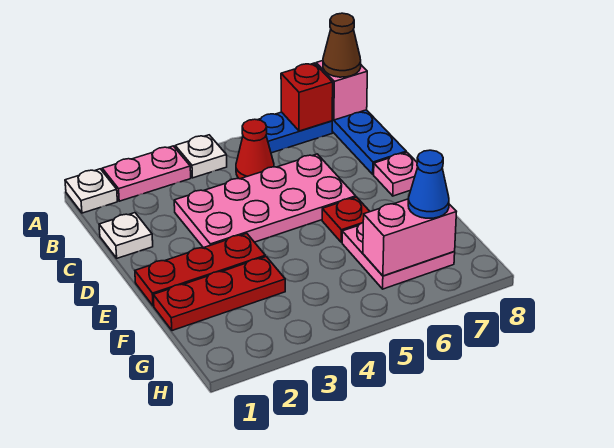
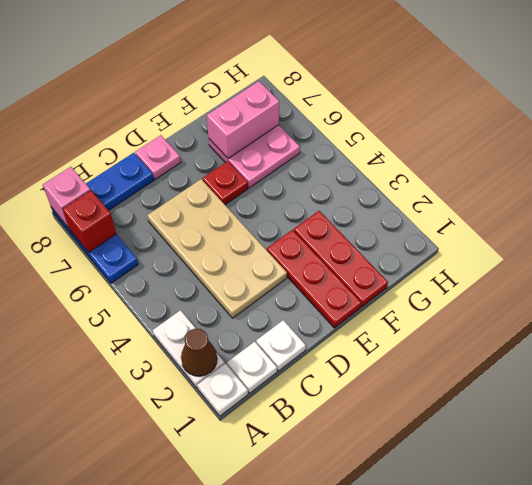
pink 1x2 plate [102,146,191,201] -> white 1x2 plate [153,310,225,388]
white 1x1 plate [175,135,227,178] -> white 1x1 plate moved to [227,342,277,393]
brown 1x1 cone [323,13,361,77] -> brown 1x1 cone moved to [181,329,217,376]
red 1x1 cone [236,119,274,179] -> none
pink 2x4 plate [174,154,356,248] -> tan 2x4 plate [147,179,287,318]
pink 1x2 brick [363,199,456,276] -> pink 1x2 brick turned to [207,81,279,159]
blue 1x1 cone [408,150,449,218] -> none

